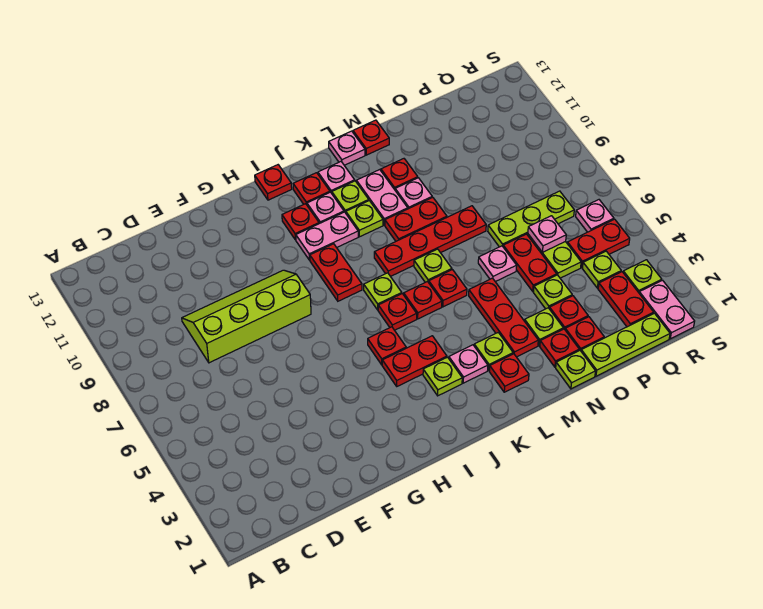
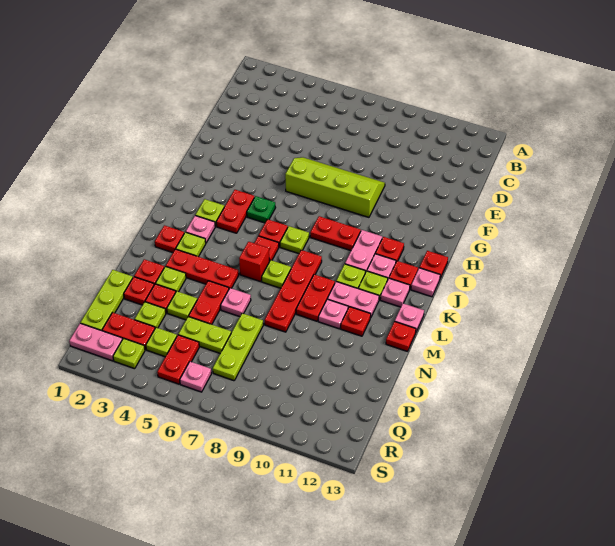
lime 2x4 slope [182,270,311,363] -> lime 2x4 slope turned to [285,157,385,217]
red 1x1 plate [368,327,406,365] -> green 1x1 plate [247,196,276,223]
red 1x1 plate [429,270,467,307] -> red 1x1 brick [239,242,269,282]
lime 1x1 plate [556,350,595,389] -> lime 1x1 plate moved to [135,302,166,328]
red 1x2 plate [503,234,557,291] -> red 1x2 plate turned to [189,281,229,324]
pink 1x1 plate [528,216,566,253] -> pink 1x1 plate moved to [411,268,440,297]

